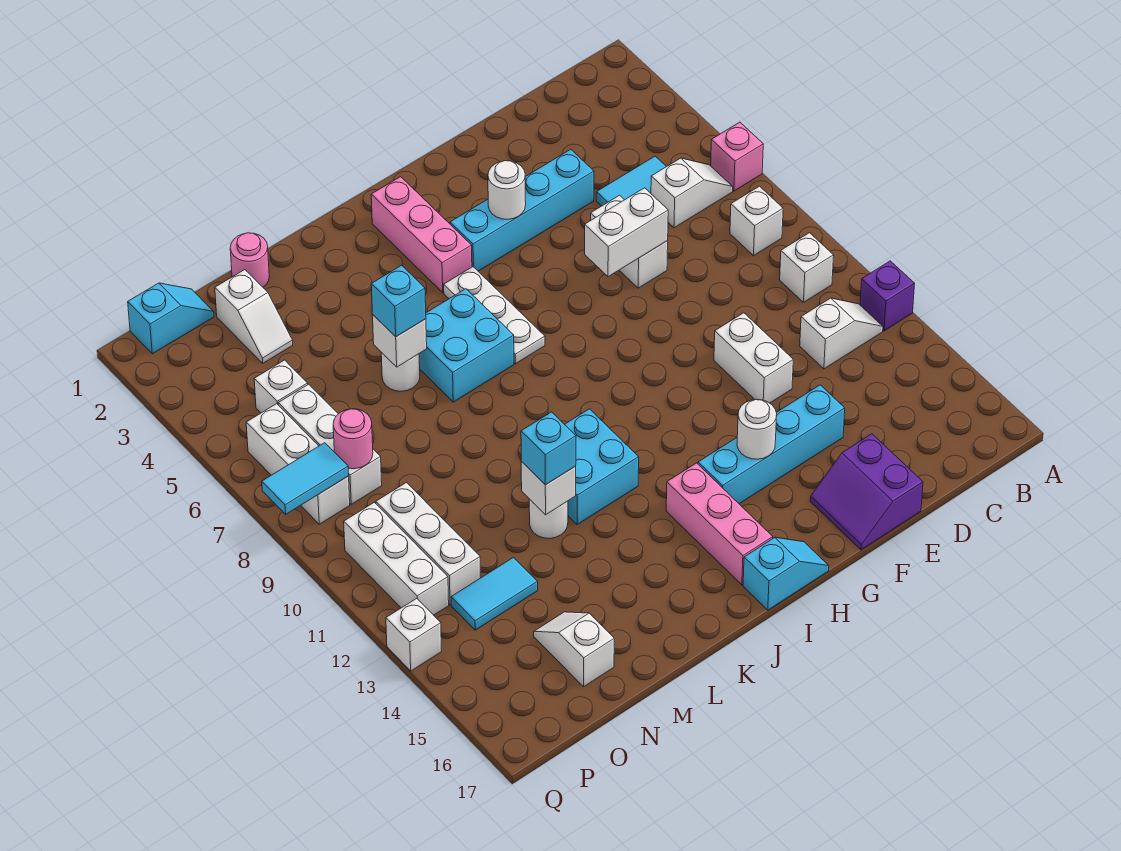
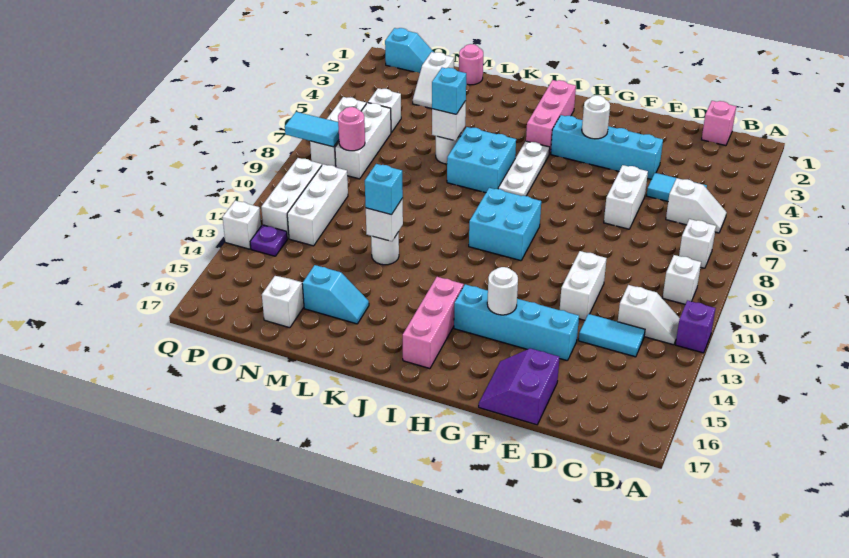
pink 1x1 brick [711,122,763,191] -> pink 1x1 brick moved to [702,101,736,146]
white 1x2 brick [585,188,668,277] -> none
cyan 1x2 slope [743,537,829,610] -> cyan 1x2 slope moved to [302,265,369,324]
cyan 2x2 brick [564,409,639,525] -> cyan 2x2 brick moved to [469,188,541,261]
cyan 1x2 tile [451,558,538,630] -> cyan 1x2 tile moved to [579,314,645,357]
none -> purple 1x1 plate [250,225,287,256]

